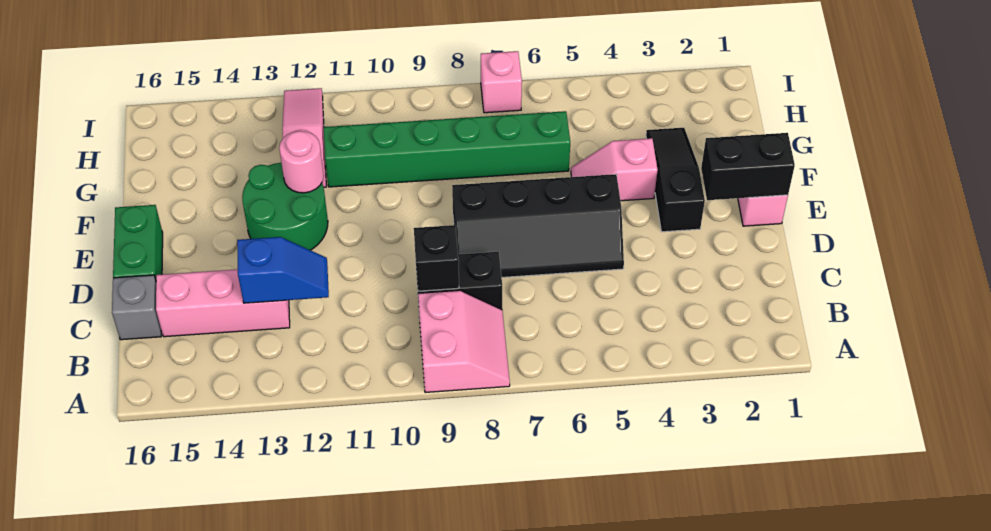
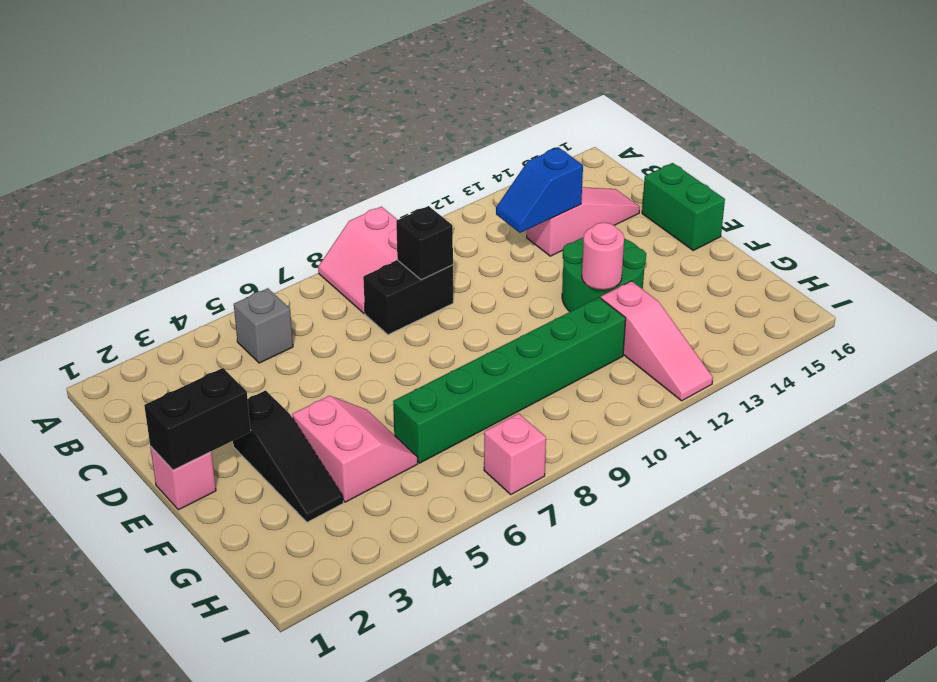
pink 1x3 brick [156,269,290,337] -> pink 1x3 slope [527,187,640,256]
grey 1x1 brick [112,275,161,340] -> grey 1x1 brick moved to [234,288,293,363]
black 2x4 slope [452,174,624,277] -> none
pink 1x2 slope [571,138,658,201] -> pink 2x2 slope [292,396,418,502]

